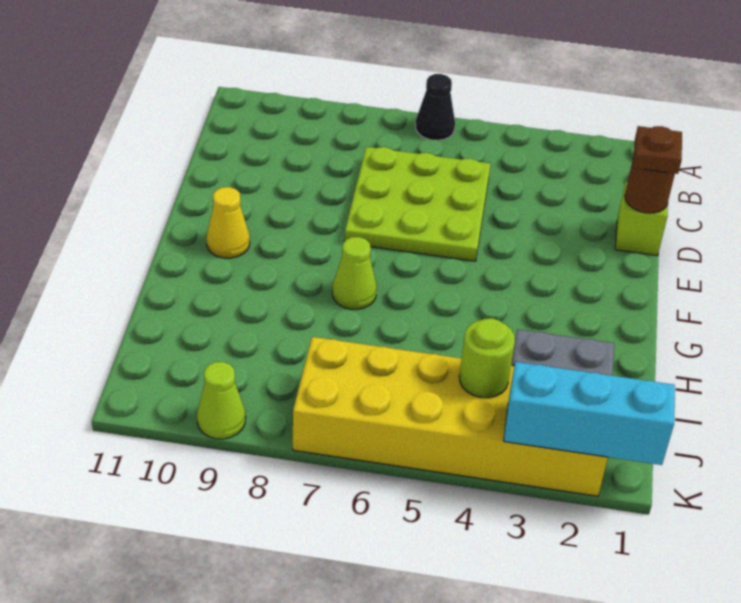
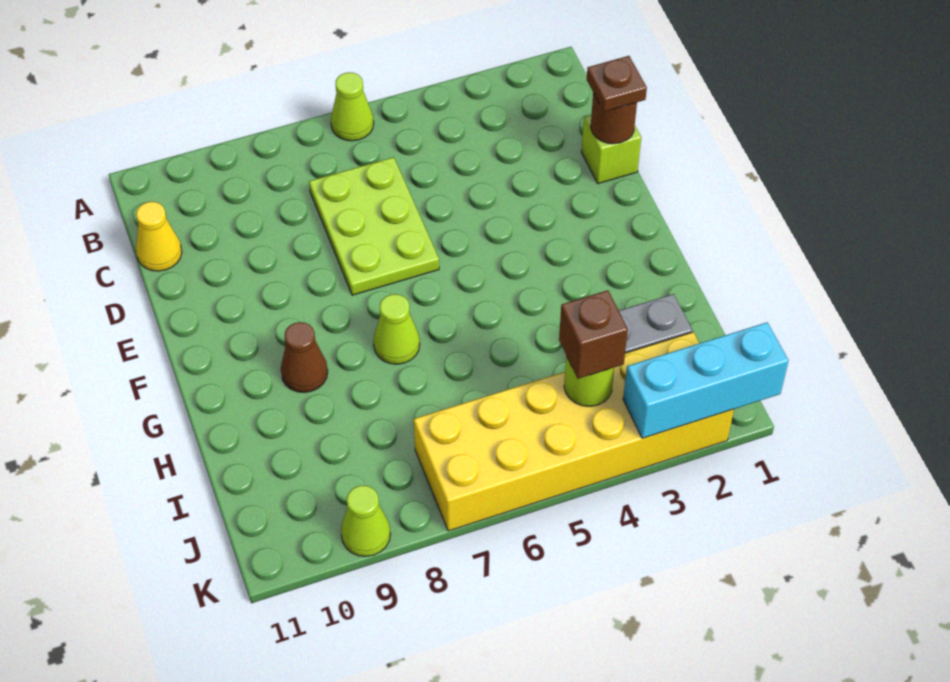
black 1x1 cone [416,74,455,140] -> lime 1x1 cone [331,72,374,141]
lime 3x3 plate [344,147,490,261] -> lime 2x3 plate [309,157,439,295]
yellow 1x1 cone [206,187,250,258] -> yellow 1x1 cone moved to [136,202,182,271]
none -> brown 1x1 cone [281,322,328,393]
none -> brown 1x1 brick [559,290,628,379]

